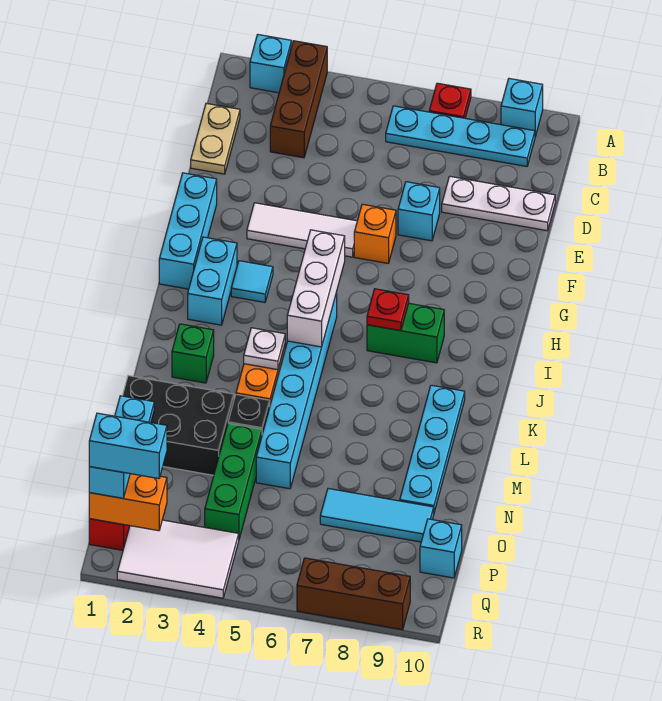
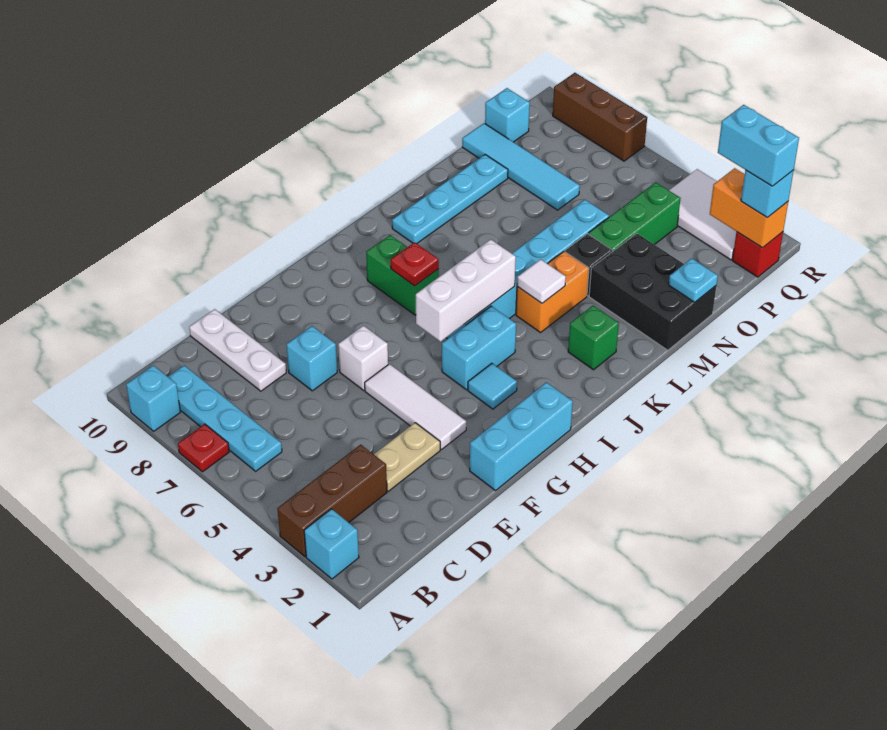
tan 1x2 plate [191,103,240,174] -> tan 1x2 plate moved to [374,423,440,491]
orange 1x1 brick [354,204,396,263] -> white 1x1 brick [338,326,388,390]
cyan 1x2 brick [188,237,237,325] -> cyan 1x2 brick moved to [442,306,516,390]
white 1x1 plate [244,328,285,370] -> white 1x1 tile [517,259,566,303]
cyan 1x3 tile [320,489,434,542] -> cyan 1x4 tile [462,123,580,210]

